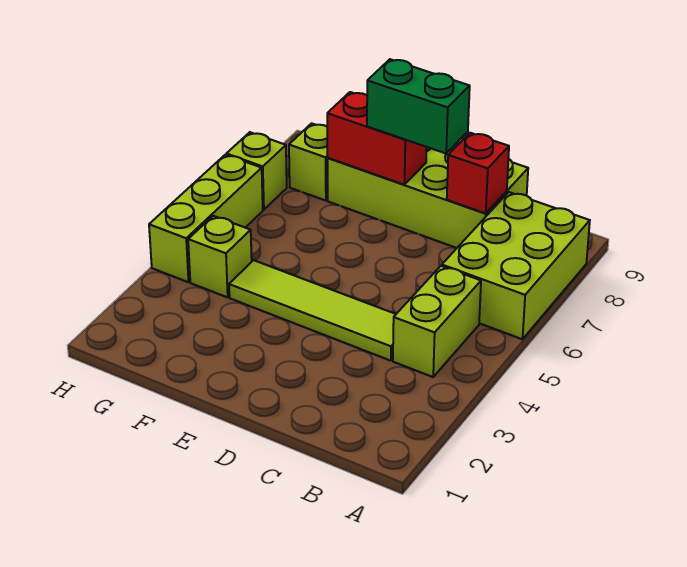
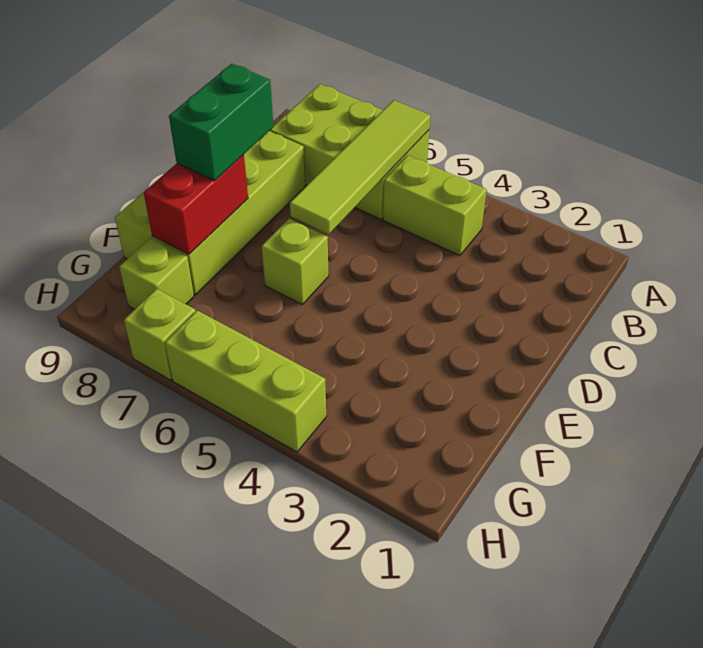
lime 1x4 tile [229,260,396,361] -> lime 1x4 tile moved to [290,100,430,234]
red 1x1 brick [447,133,509,213] -> none
lime 1x1 brick [188,216,252,297] -> lime 1x1 brick moved to [262,218,329,304]

